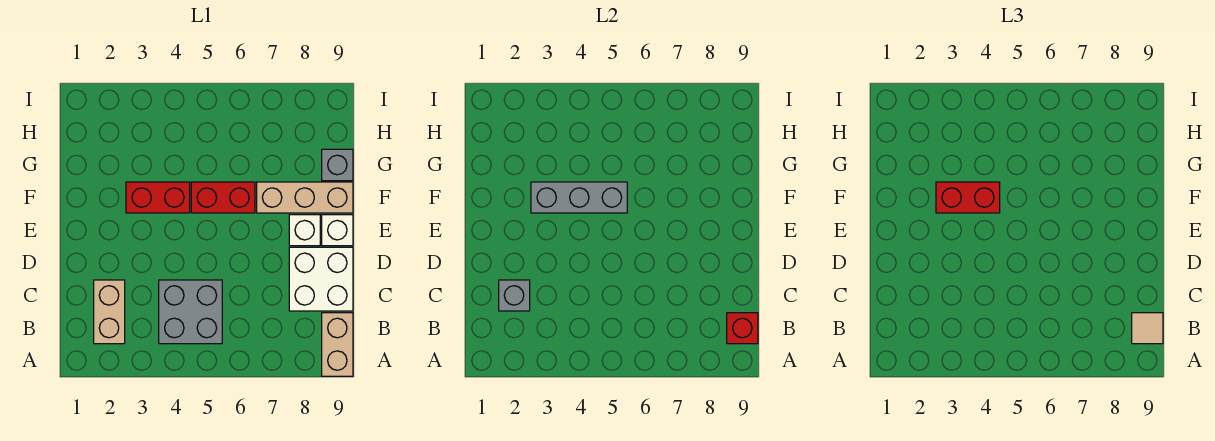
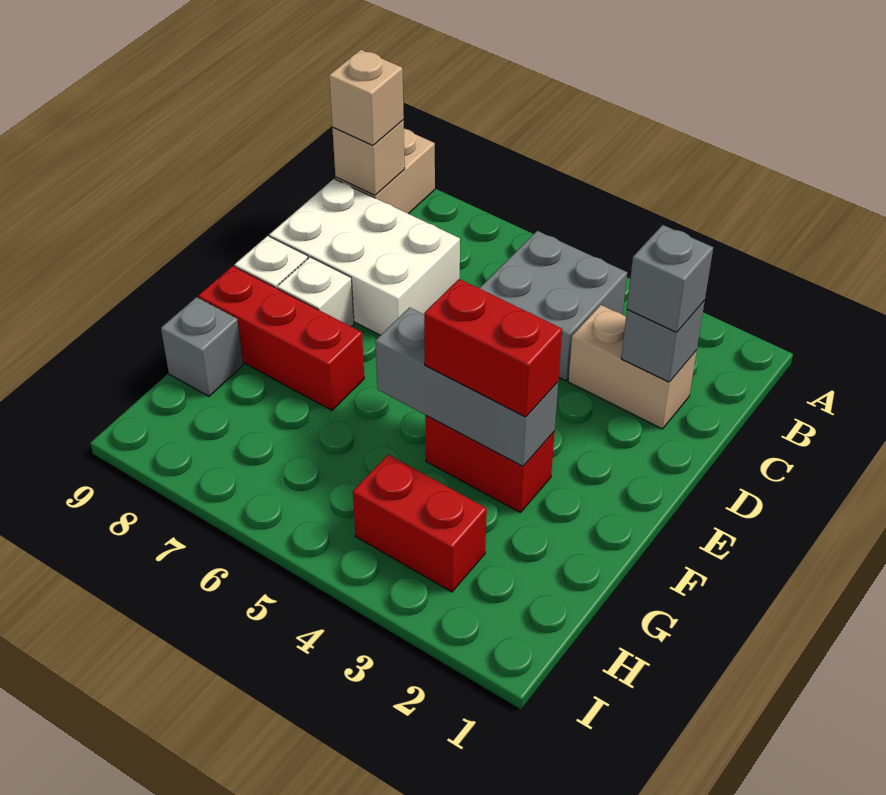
tan 1x2 brick [94,280,125,344] -> tan 1x2 brick turned to [568,305,697,429]
red 1x1 brick [727,313,758,344] -> tan 1x1 brick [332,120,405,195]
tan 1x1 tile [1132,313,1163,344] -> tan 1x1 brick [329,50,404,145]
none -> grey 1x1 brick [627,225,713,332]
white 2x2 brick [289,247,353,311] -> white 2x3 brick [269,179,460,335]
red 1x2 brick [191,182,255,213] -> red 1x2 brick moved to [353,455,487,592]
tan 1x3 brick [257,182,353,213] -> red 1x3 brick [198,266,364,410]

